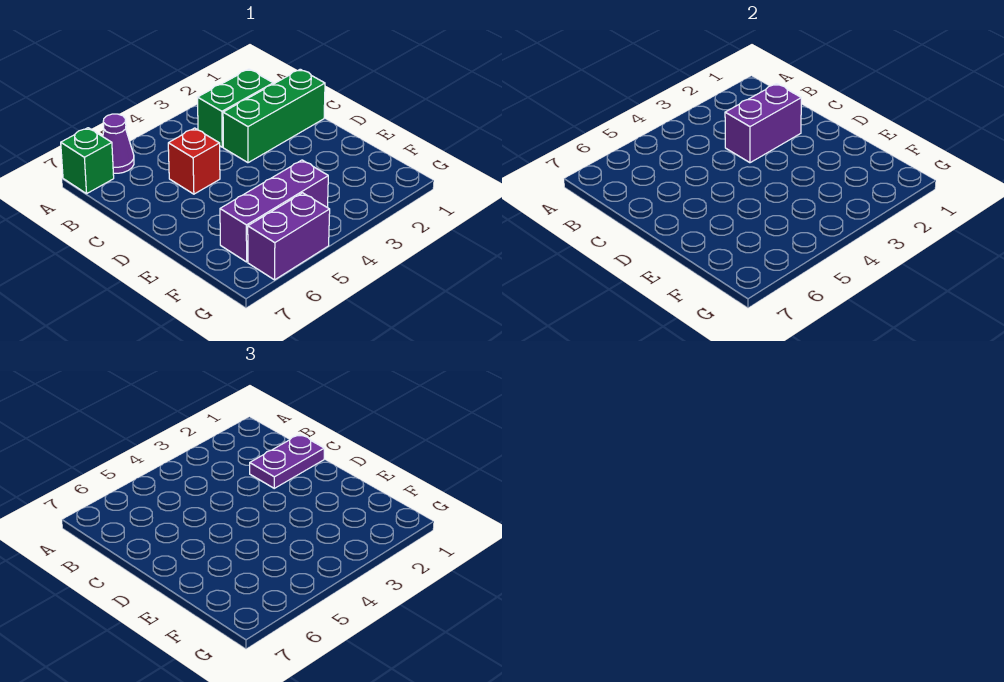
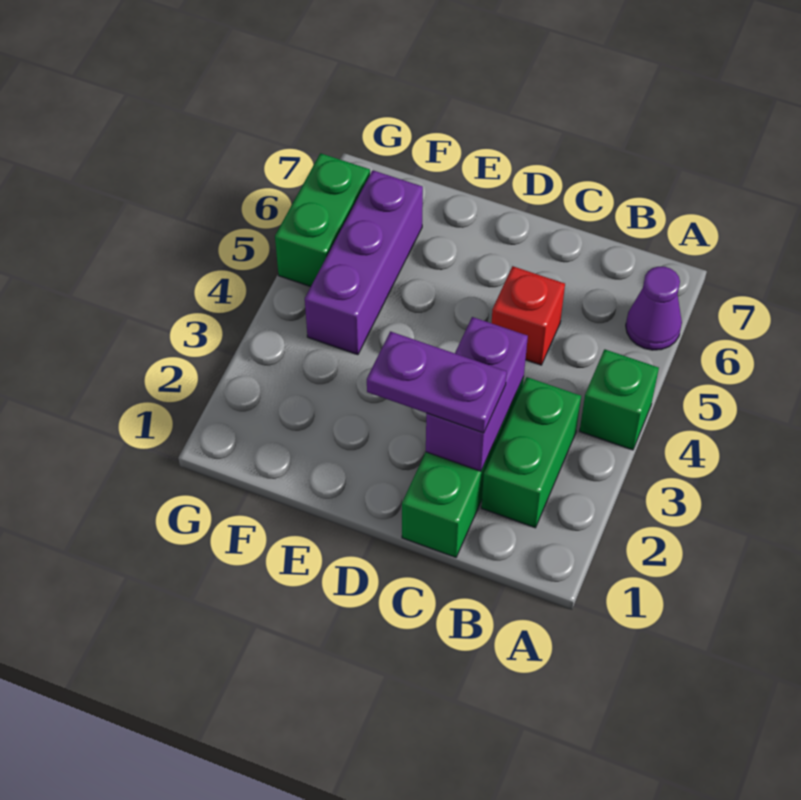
green 1x1 brick [61,128,114,194] -> green 1x1 brick moved to [580,349,659,450]
purple 1x2 plate [250,434,324,488] -> purple 1x2 plate turned to [367,331,507,433]
purple 1x2 brick [248,193,330,280] -> green 1x2 brick [275,153,370,287]

